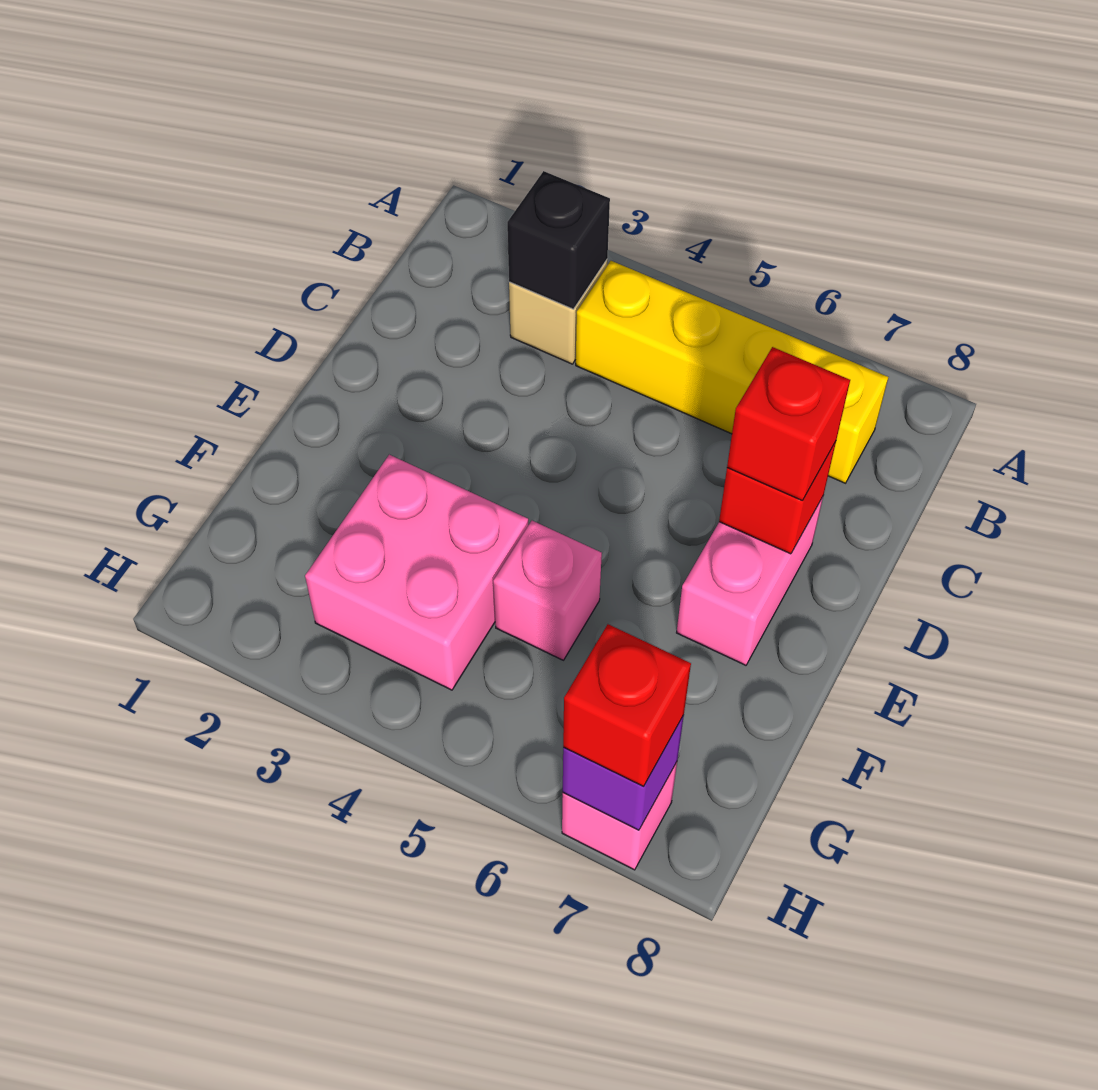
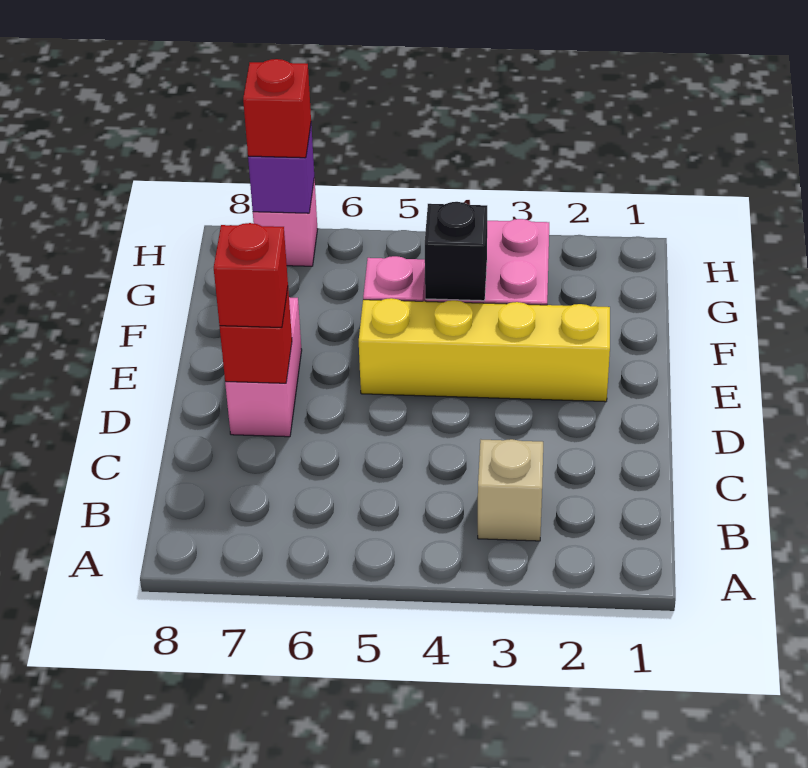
black 1x1 brick [507,171,610,309] -> black 1x1 brick moved to [425,202,487,301]
yellow 1x4 brick [576,261,888,483] -> yellow 1x4 brick moved to [359,298,610,402]

